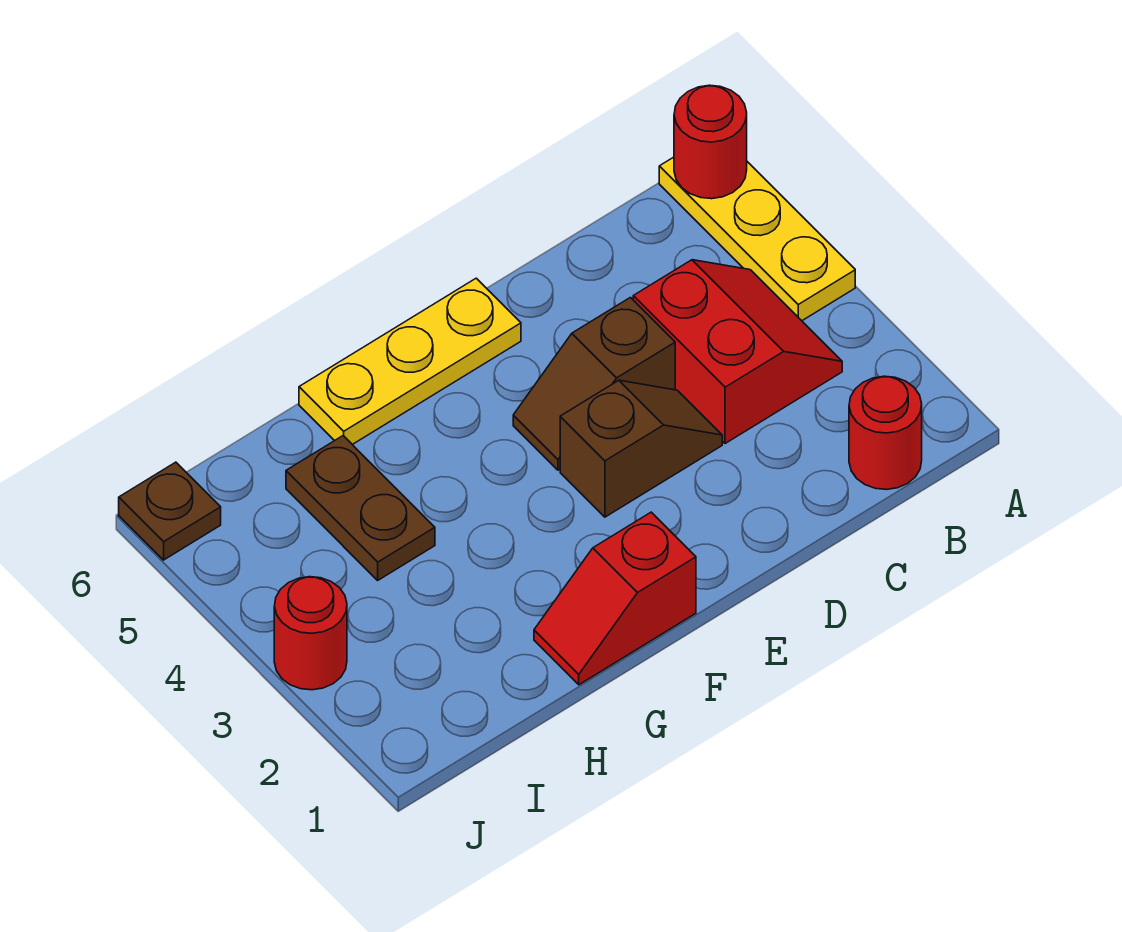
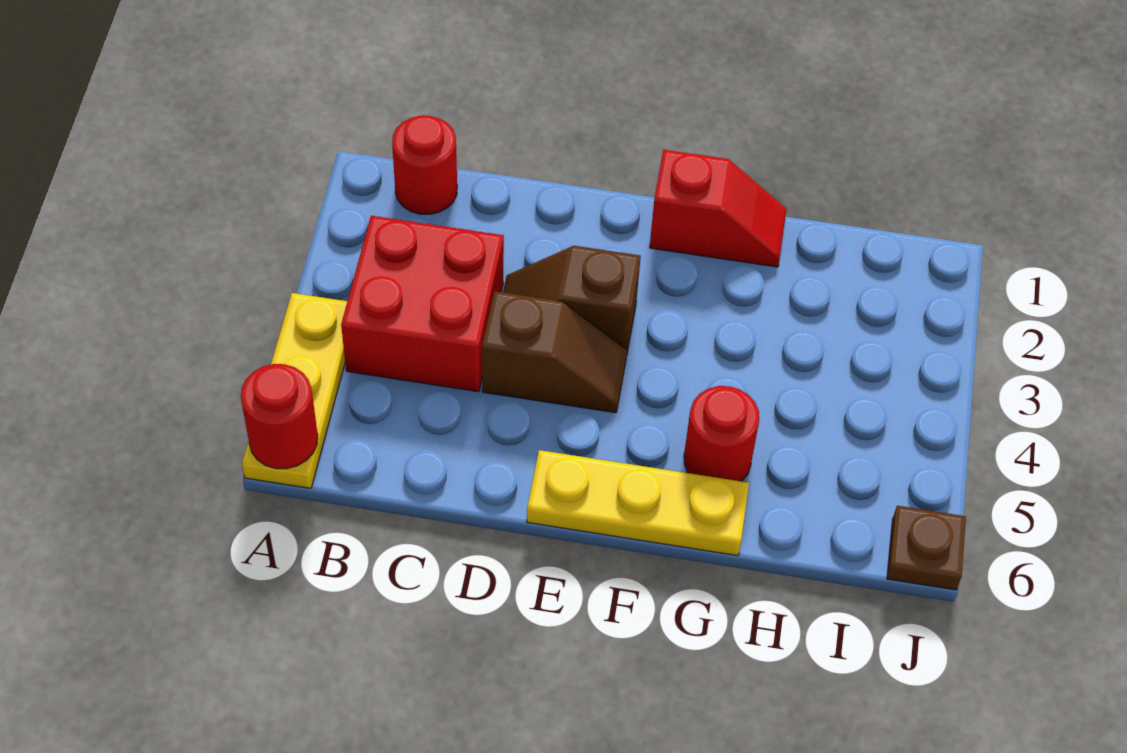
red 2x2 slope [633,260,842,444] -> red 2x2 brick [341,216,504,392]
brown 1x2 plate [286,436,435,580] -> none
red 1x1 round brick [274,577,347,690] -> red 1x1 round brick moved to [684,386,759,481]

